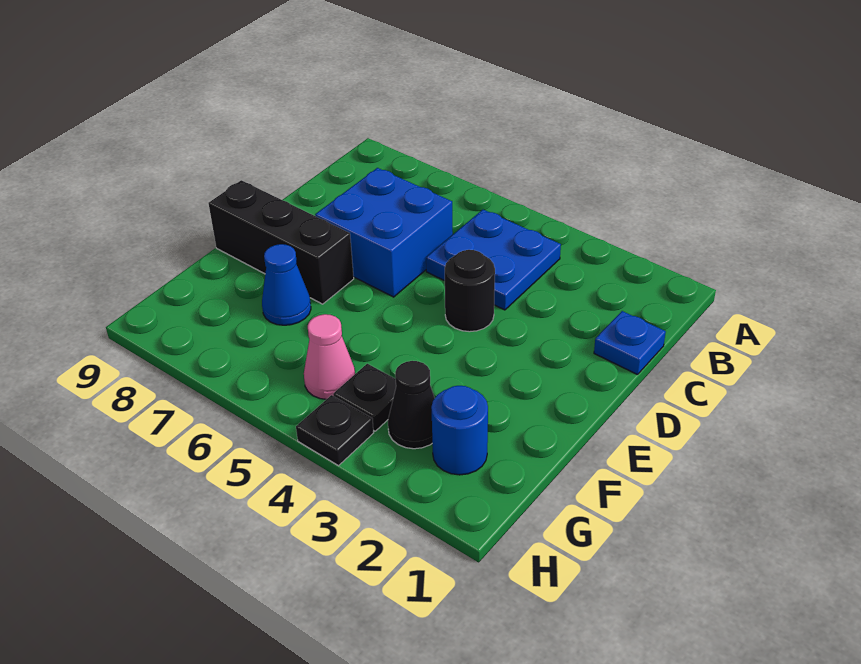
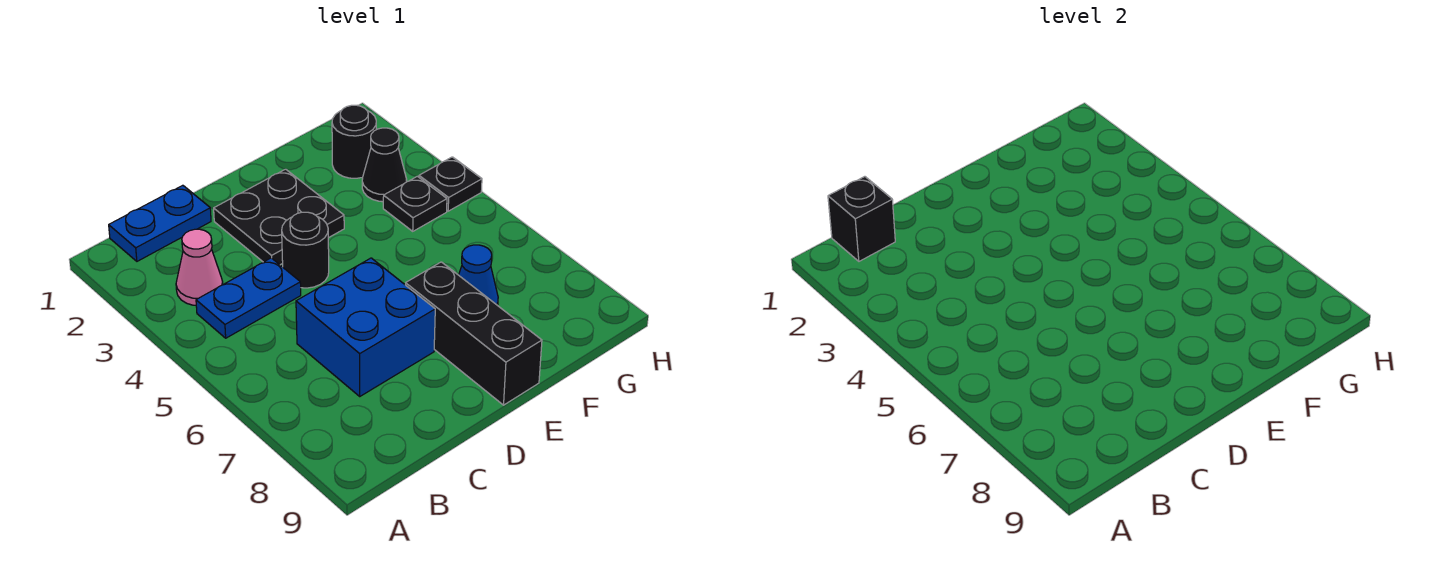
none -> black 1x1 brick [828,177,895,261]
blue 2x2 plate [426,210,561,310] -> blue 1x2 plate [196,258,301,338]
blue 1x1 plate [594,311,666,375] -> blue 1x2 plate [109,185,211,261]
none -> black 2x2 plate [214,169,344,265]
blue 1x1 round brick [431,386,488,475] -> black 1x1 round brick [332,105,376,178]
pink 1x1 cone [304,314,355,399] -> pink 1x1 cone moved to [176,229,223,305]

